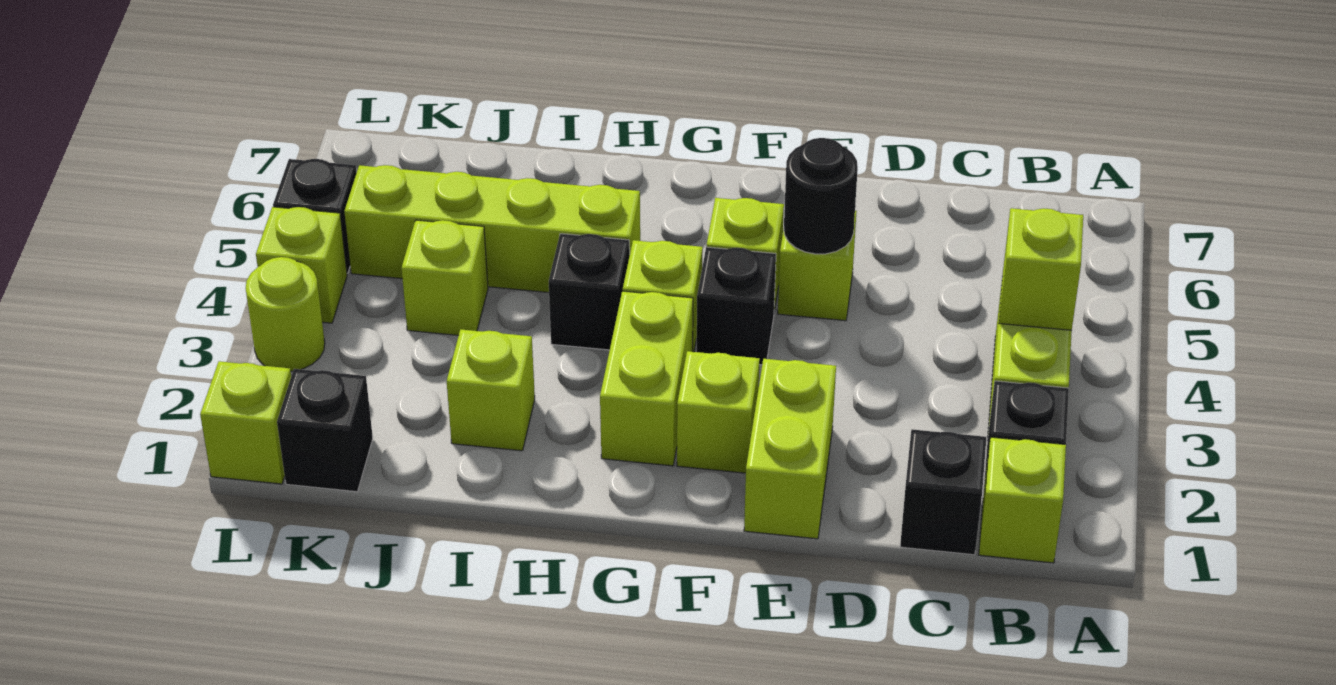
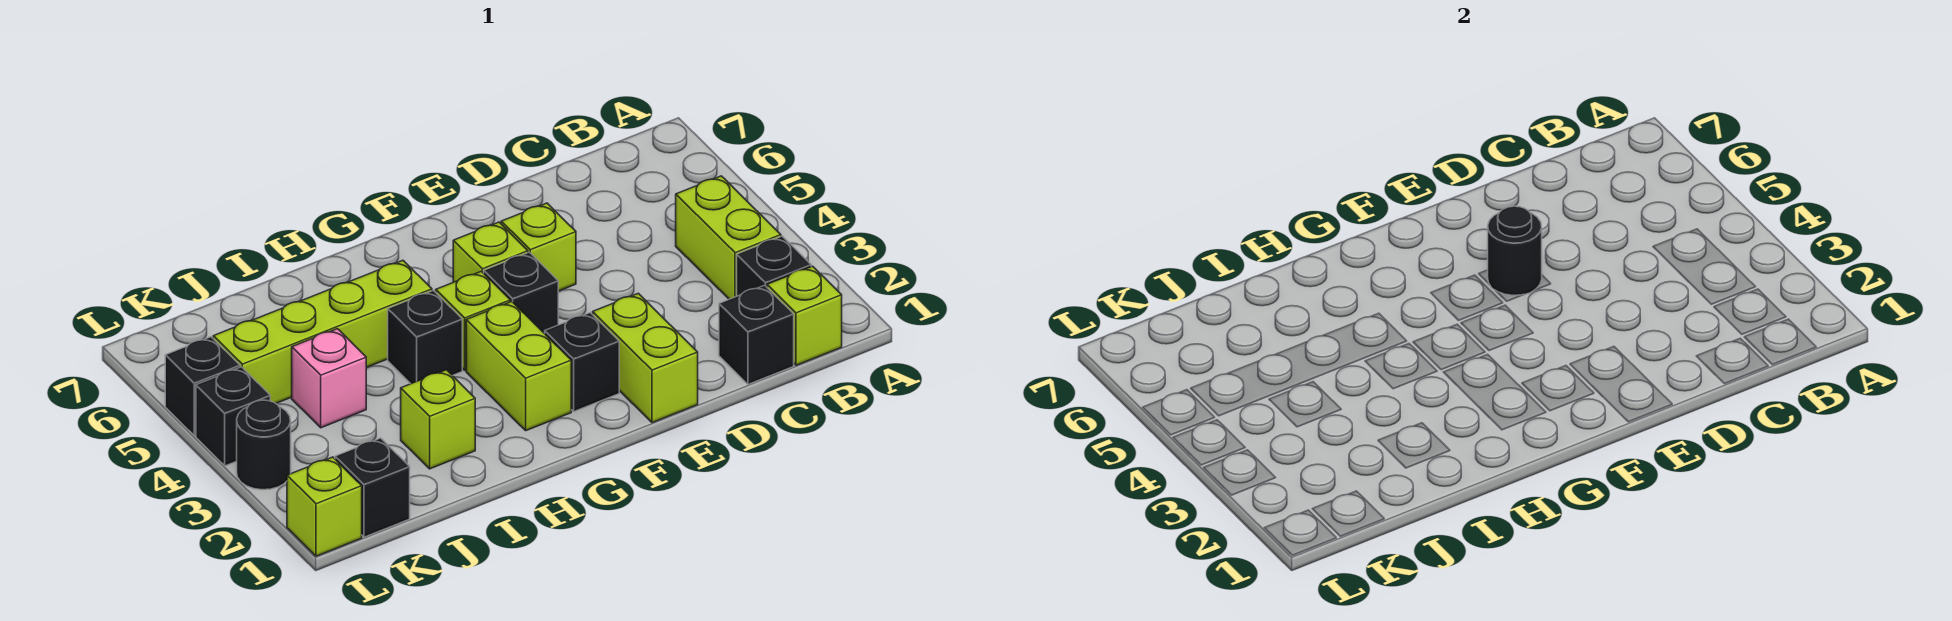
lime 1x1 brick [999,208,1083,330] -> none
lime 1x1 brick [677,351,760,473] -> black 1x1 brick [545,313,619,411]
lime 1x1 brick [402,220,488,335] -> pink 1x1 brick [292,329,366,428]
lime 1x1 round brick [246,257,325,371] -> black 1x1 round brick [237,400,291,490]
lime 1x1 brick [256,207,347,323] -> black 1x1 brick [196,367,270,466]

